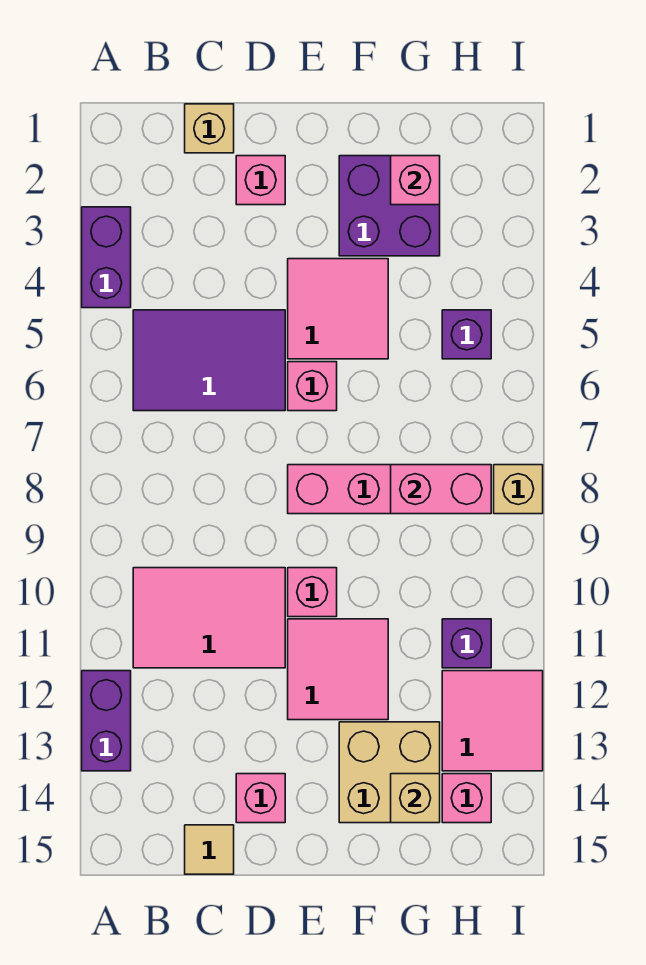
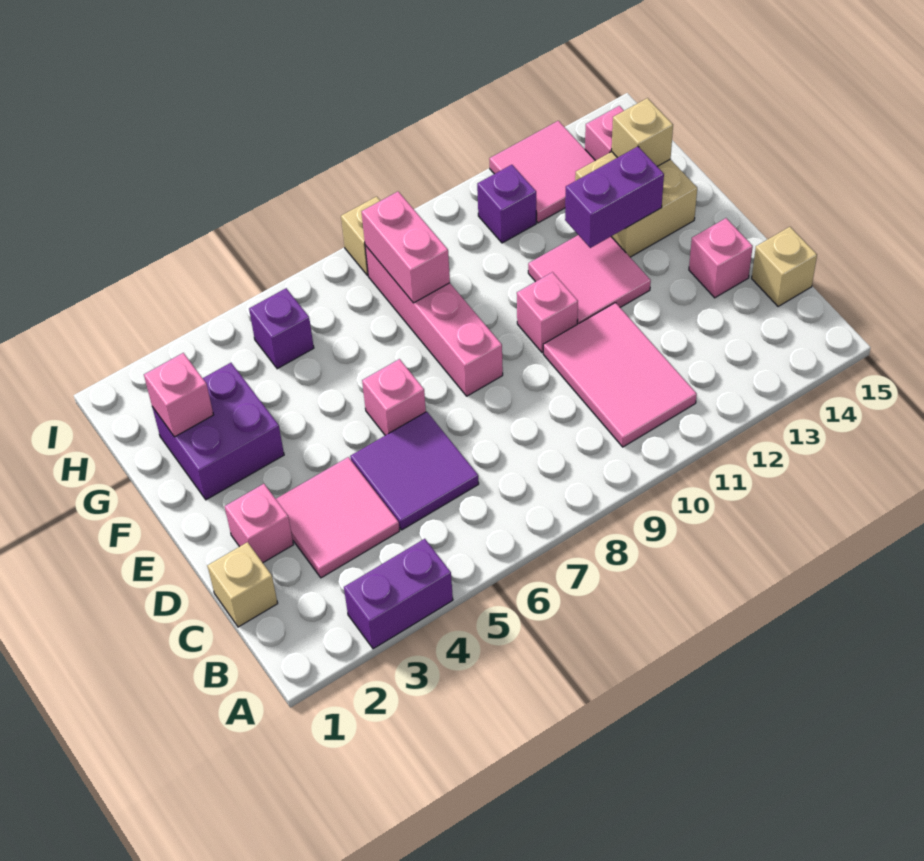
purple 1x2 brick [82,671,131,771] -> purple 1x2 brick moved to [565,147,664,248]
purple 2x3 tile [133,310,285,411] -> purple 2x2 tile [350,412,479,530]
tan 1x1 tile [185,825,234,874] -> tan 1x1 brick [752,227,817,307]
pink 2x2 tile [288,259,388,359] -> pink 2x2 tile moved to [276,457,400,578]

